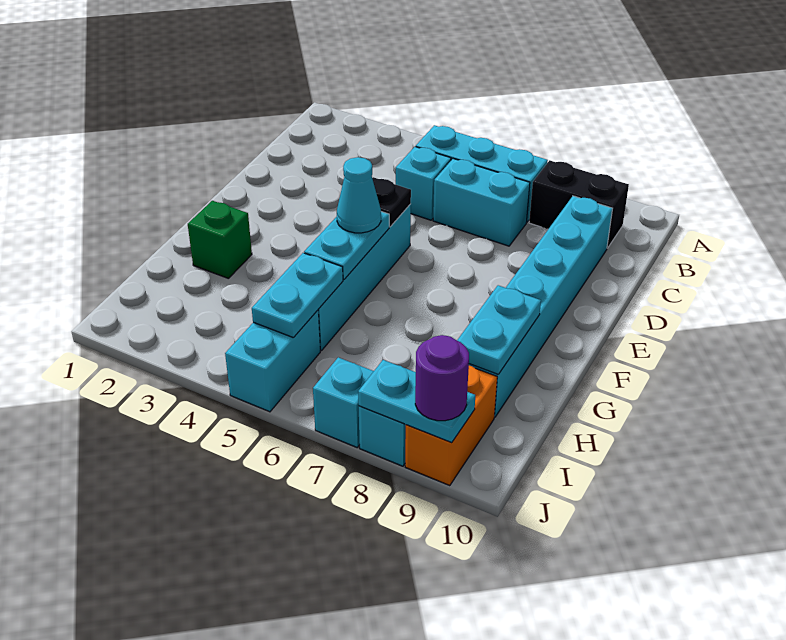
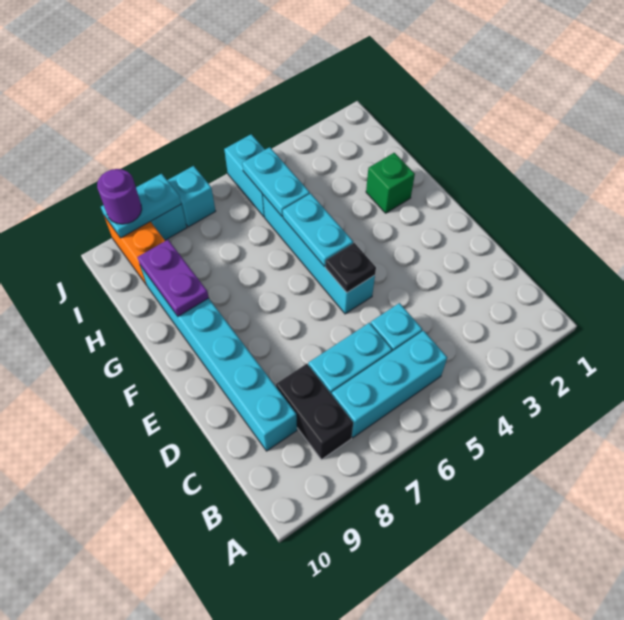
black 1x2 brick [529,160,629,248] -> black 1x2 brick turned to [276,364,353,460]
cyan 1x1 cone [337,157,381,233] -> none
cyan 1x2 plate [457,285,541,374] -> purple 1x2 plate [138,240,209,316]

